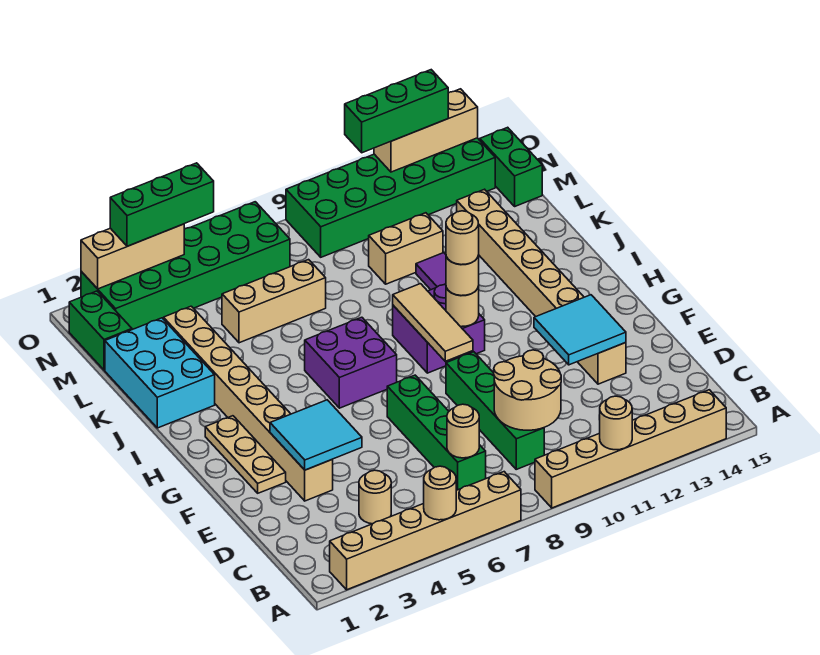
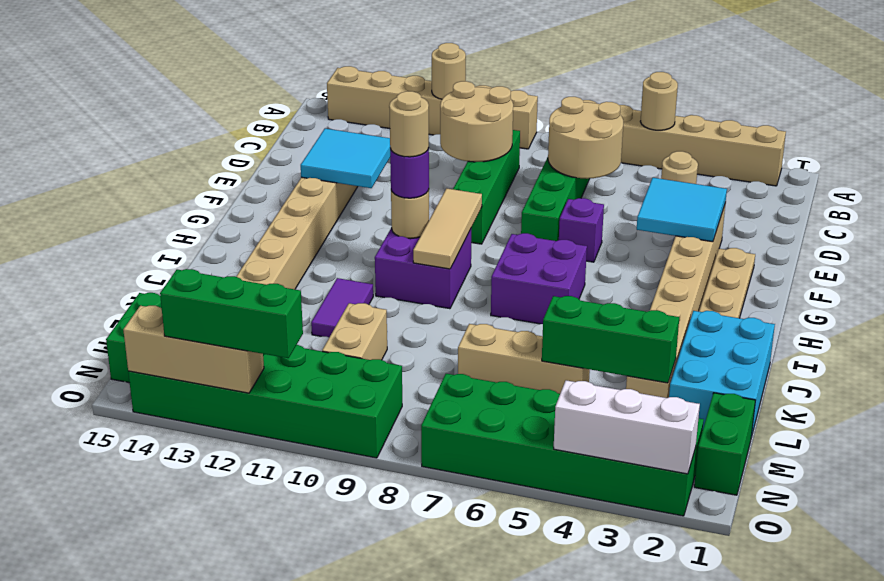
tan 1x1 round brick [447,404,479,458] -> tan 2x2 round brick [548,97,623,179]
none -> purple 1x1 brick [559,198,604,262]
tan 1x1 round brick [446,255,479,296] -> purple 1x1 round brick [390,149,429,198]
tan 1x2 brick [369,213,443,284] -> tan 1x2 brick turned to [322,303,387,360]
tan 1x3 brick [81,224,184,289] -> white 1x3 brick [554,380,700,474]
green 1x3 brick [110,163,214,246] -> green 1x3 brick moved to [542,296,679,383]

